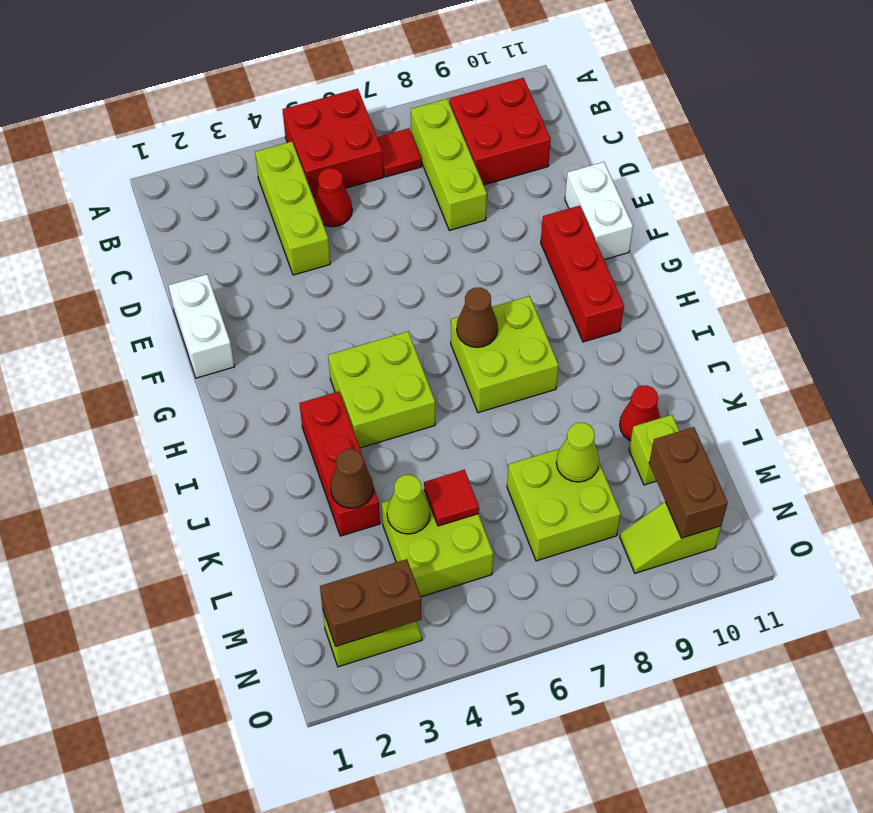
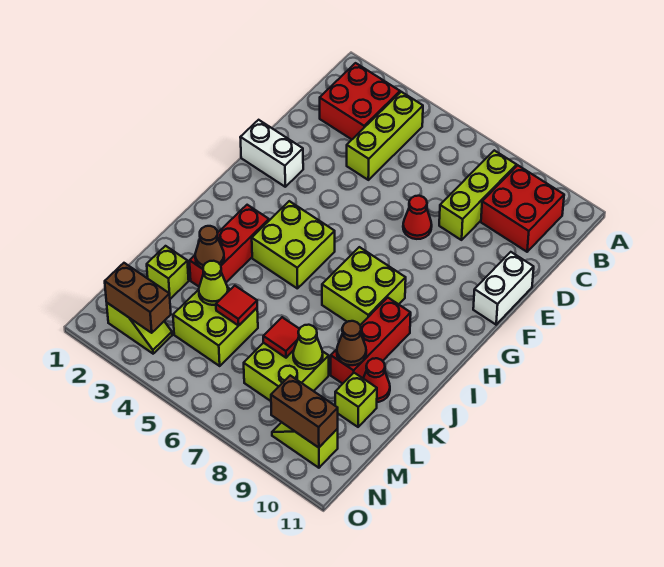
red 2x2 brick [282,89,383,197] -> red 2x2 brick moved to [320,63,400,139]
red 1x1 tile [377,128,422,177] -> red 1x1 tile moved to [263,317,299,358]
red 1x1 cone [314,168,352,227] -> red 1x1 cone moved to [403,196,432,239]
white 1x2 brick [169,274,235,378] -> white 1x2 brick turned to [240,120,303,187]
red 1x3 brick [541,206,624,342] -> red 1x3 brick moved to [331,298,411,384]
brown 1x1 cone [457,288,498,347] -> brown 1x1 cone moved to [337,321,366,365]
none -> lime 1x1 brick [147,246,189,299]
brown 1x2 brick [649,427,728,538] -> brown 1x2 brick turned to [271,376,338,448]

